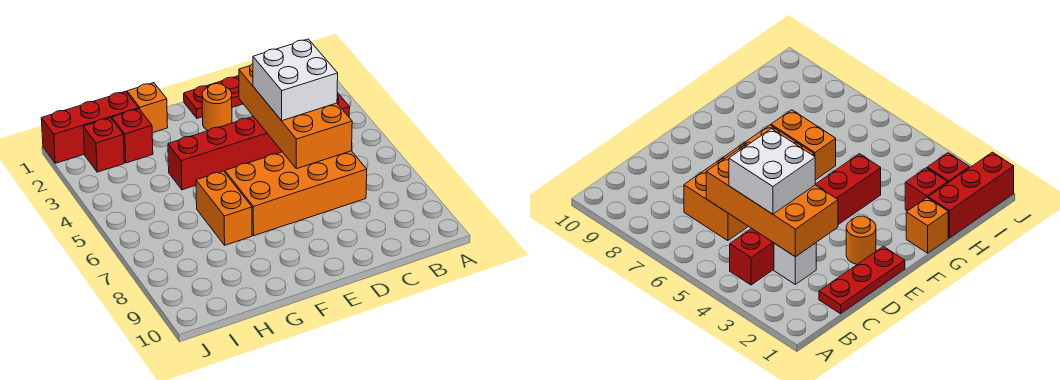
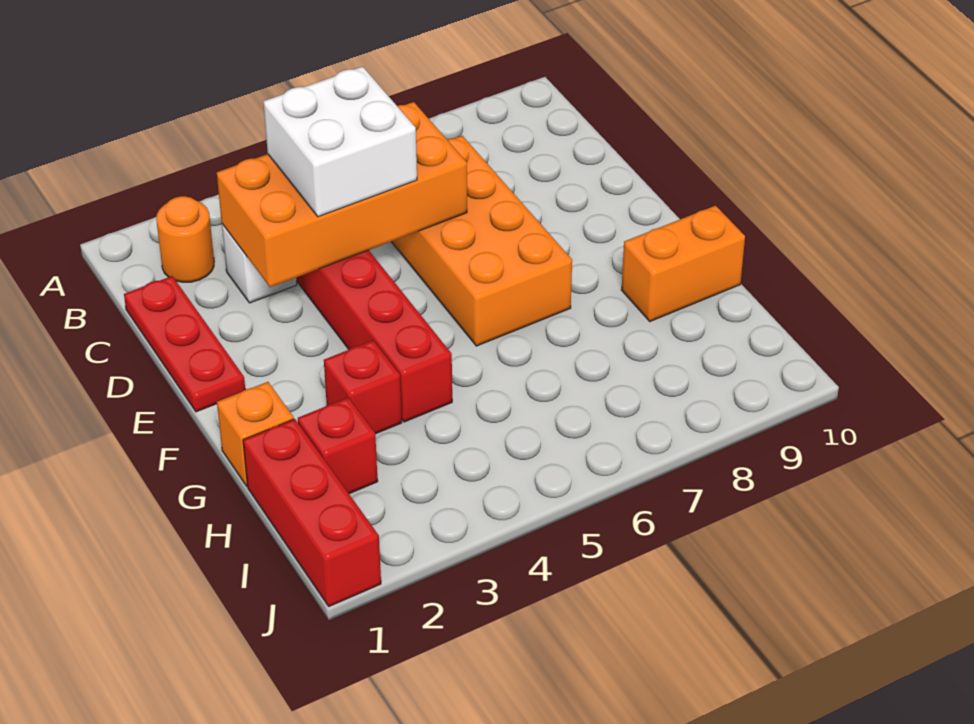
orange 1x1 round brick [202,84,232,131] -> orange 1x1 round brick moved to [156,196,214,282]
orange 1x2 brick [196,171,252,245] -> orange 1x2 brick moved to [622,206,745,321]
red 1x1 brick [83,118,124,172] -> red 1x1 brick moved to [324,340,402,434]

